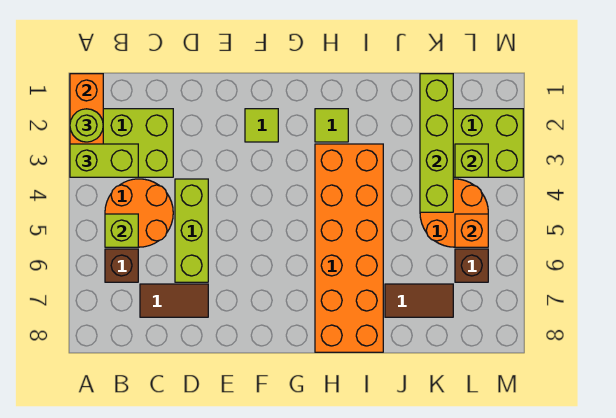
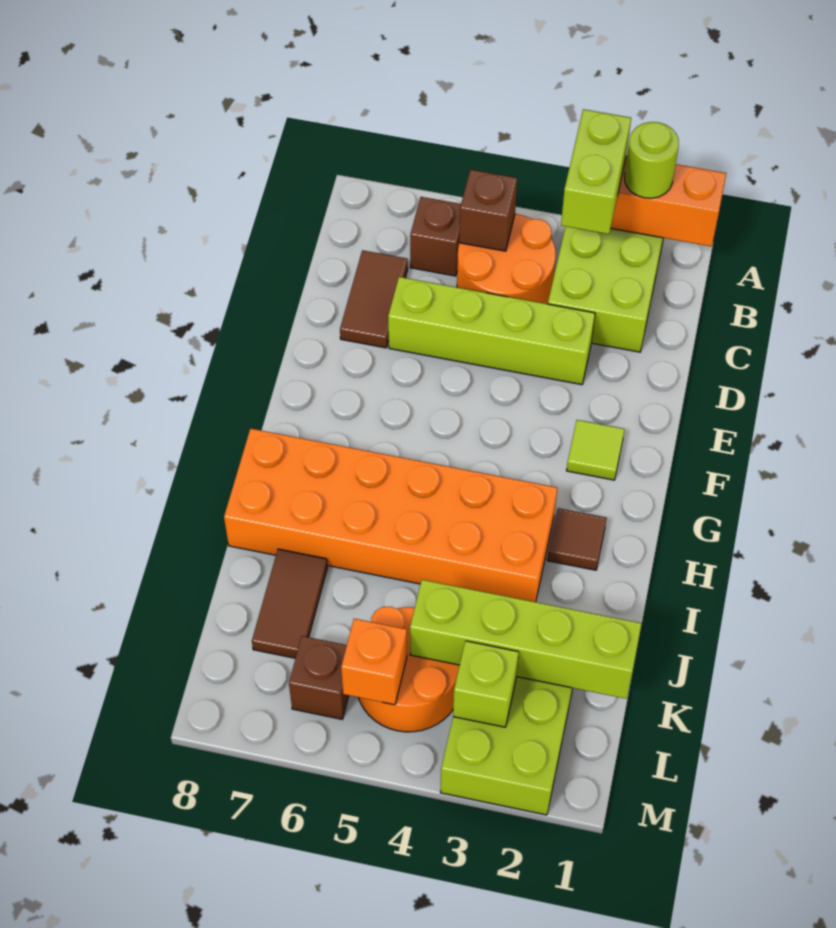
lime 1x1 brick [105,214,138,247] -> brown 1x1 brick [459,169,517,251]
lime 1x3 brick [175,179,208,282] -> lime 1x4 brick [388,277,595,385]
lime 1x1 tile [315,109,348,142] -> brown 1x1 tile [547,508,607,570]

